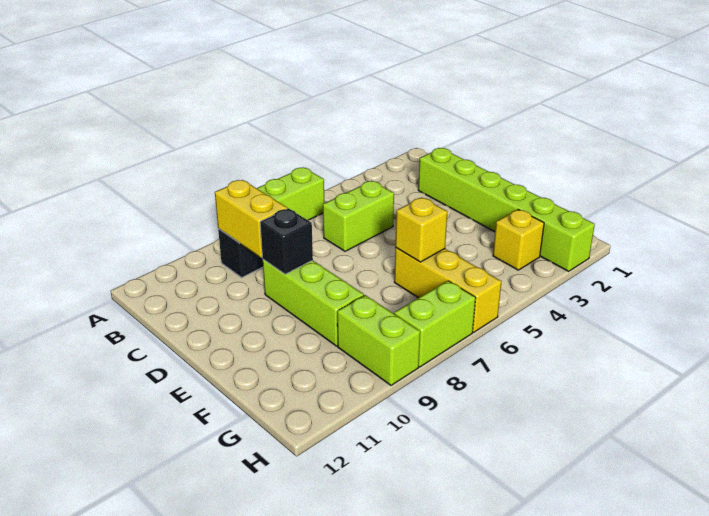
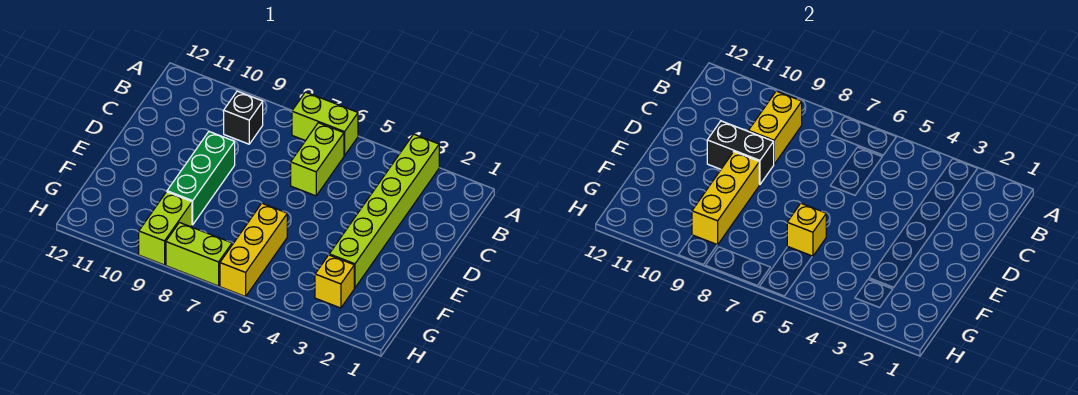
lime 1x6 brick [418,148,595,271] -> lime 1x6 brick moved to [329,134,439,288]
lime 1x2 brick [323,181,394,251] -> lime 1x2 brick turned to [291,123,344,196]
lime 1x3 brick [263,260,364,346] -> green 1x3 brick [167,132,235,225]
black 1x1 brick [260,208,313,274] -> black 1x2 brick [707,121,774,185]
none -> yellow 1x3 brick [692,152,759,245]

